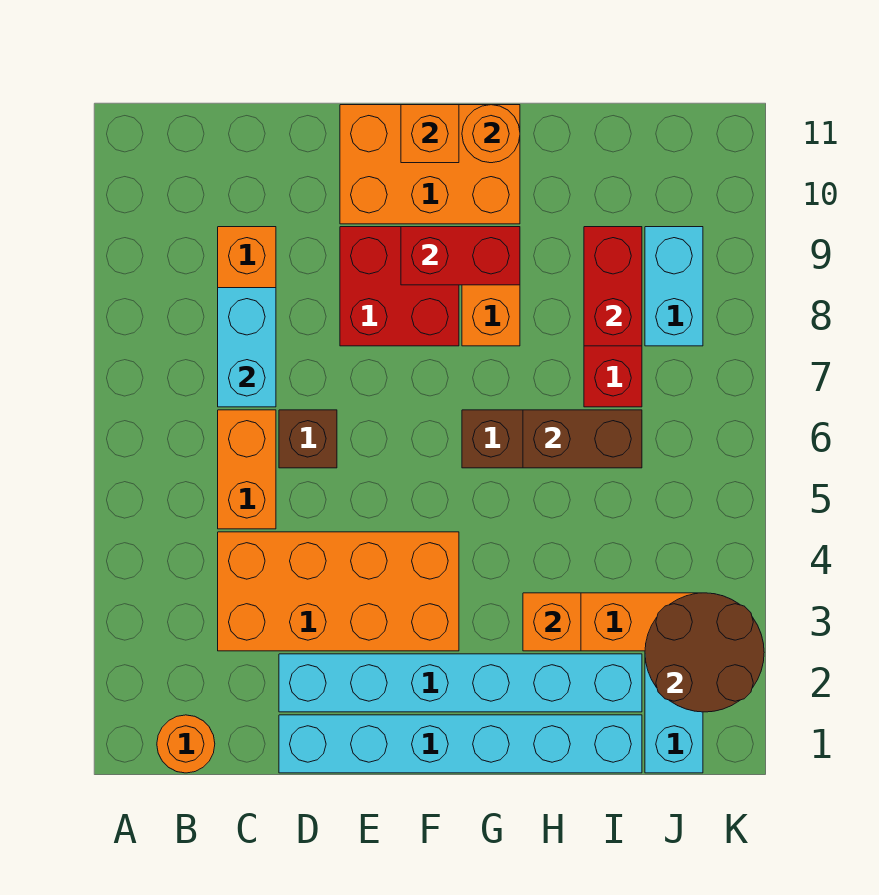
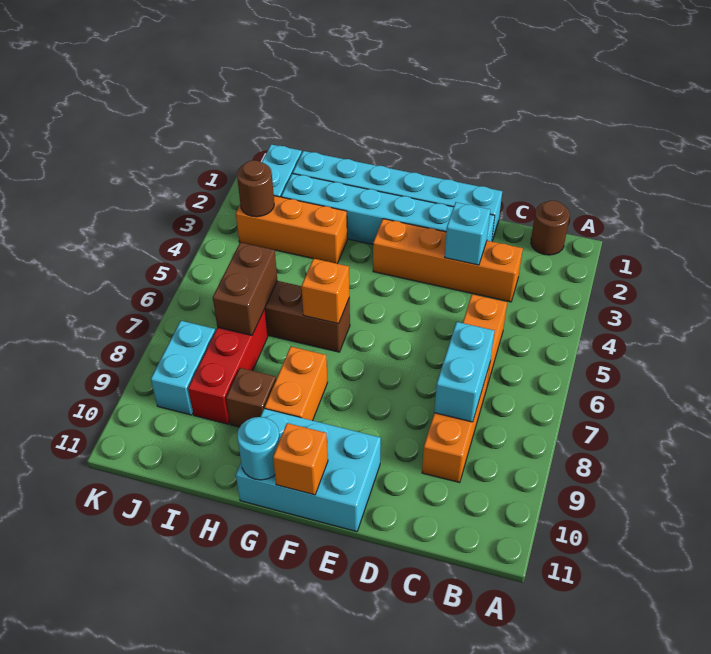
orange 1x1 round brick [157,715,215,773] -> brown 1x1 round brick [531,201,570,255]
orange 2x4 brick [218,532,459,651] -> orange 1x4 brick [373,219,523,302]
none -> cyan 1x1 brick [445,202,490,265]
brown 1x1 brick [279,410,337,468] -> brown 1x1 brick moved to [226,368,276,427]
red 2x2 brick [340,227,459,346] -> none
orange 2x3 brick [340,105,520,224] -> cyan 2x3 brick [236,409,381,532]
red 1x2 brick [401,227,520,285] -> none
orange 1x1 round brick [462,105,520,163] -> cyan 1x1 round brick [237,417,280,480]
orange 1x1 brick [523,593,581,651] -> orange 1x1 brick moved to [302,259,350,324]
brown 1x2 brick [523,410,642,468] -> brown 1x2 brick turned to [213,242,277,335]
red 1x2 brick [584,227,642,346] -> none
brown 2x2 round brick [645,593,764,712] -> brown 1x1 round brick [237,160,274,217]

